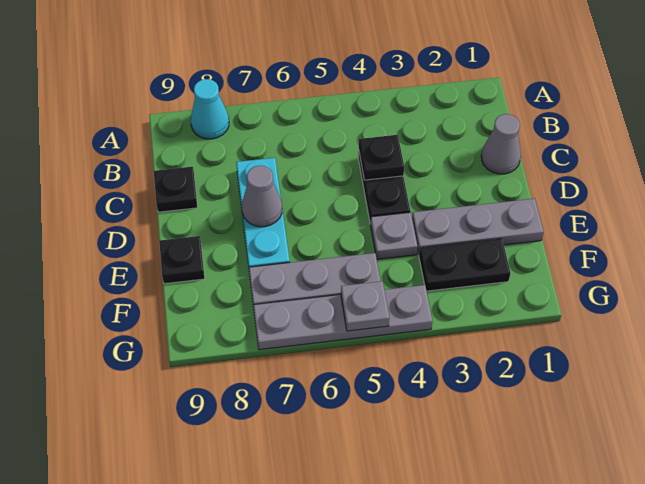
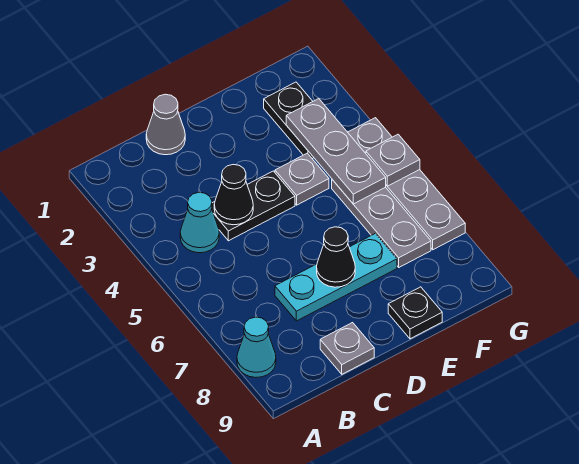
none -> cyan 1x1 cone [180,192,219,253]
black 1x1 plate [359,135,404,180] -> black 1x1 cone [214,165,253,225]
black 1x1 plate [154,167,198,212] -> grey 1x1 plate [320,323,374,374]
grey 1x1 cone [242,166,282,227] -> black 1x1 cone [317,227,355,287]
grey 1x3 plate [412,198,544,254] -> grey 1x3 plate moved to [286,99,386,204]

